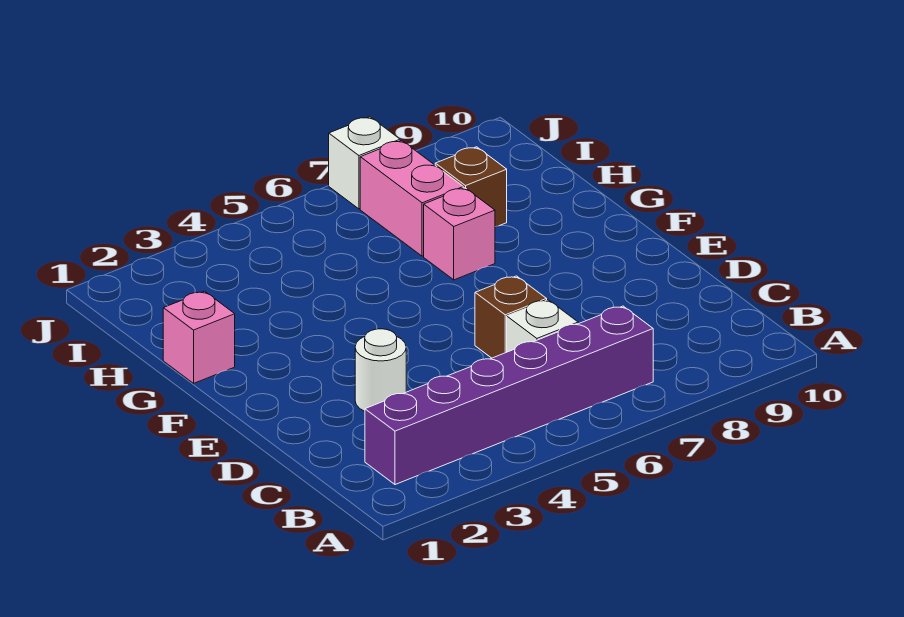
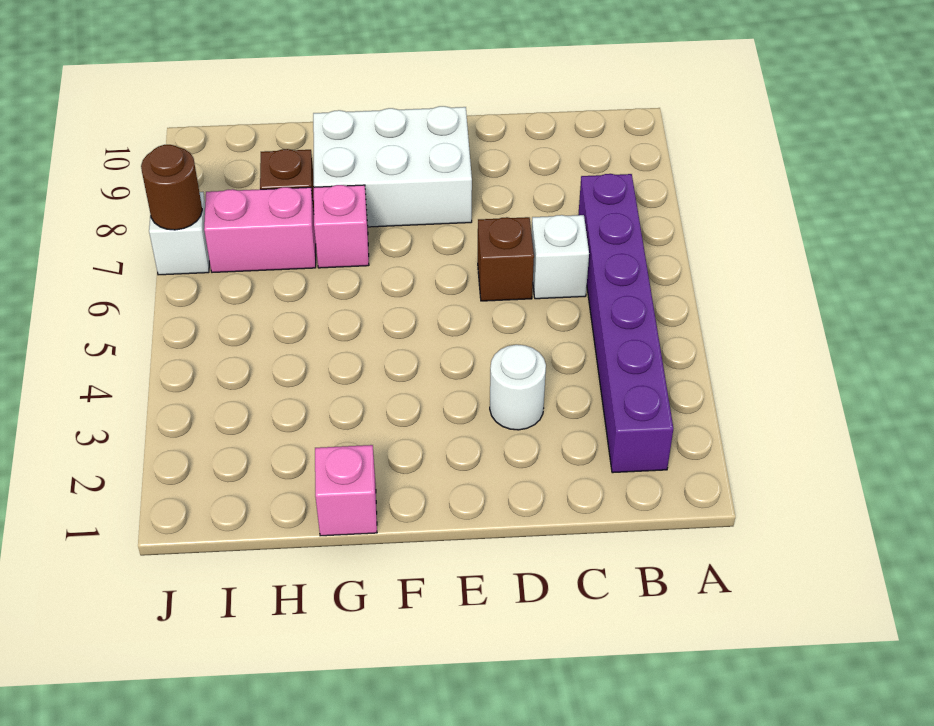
none -> white 2x3 brick [313,106,472,227]
none -> brown 1x1 round brick [141,145,202,230]

